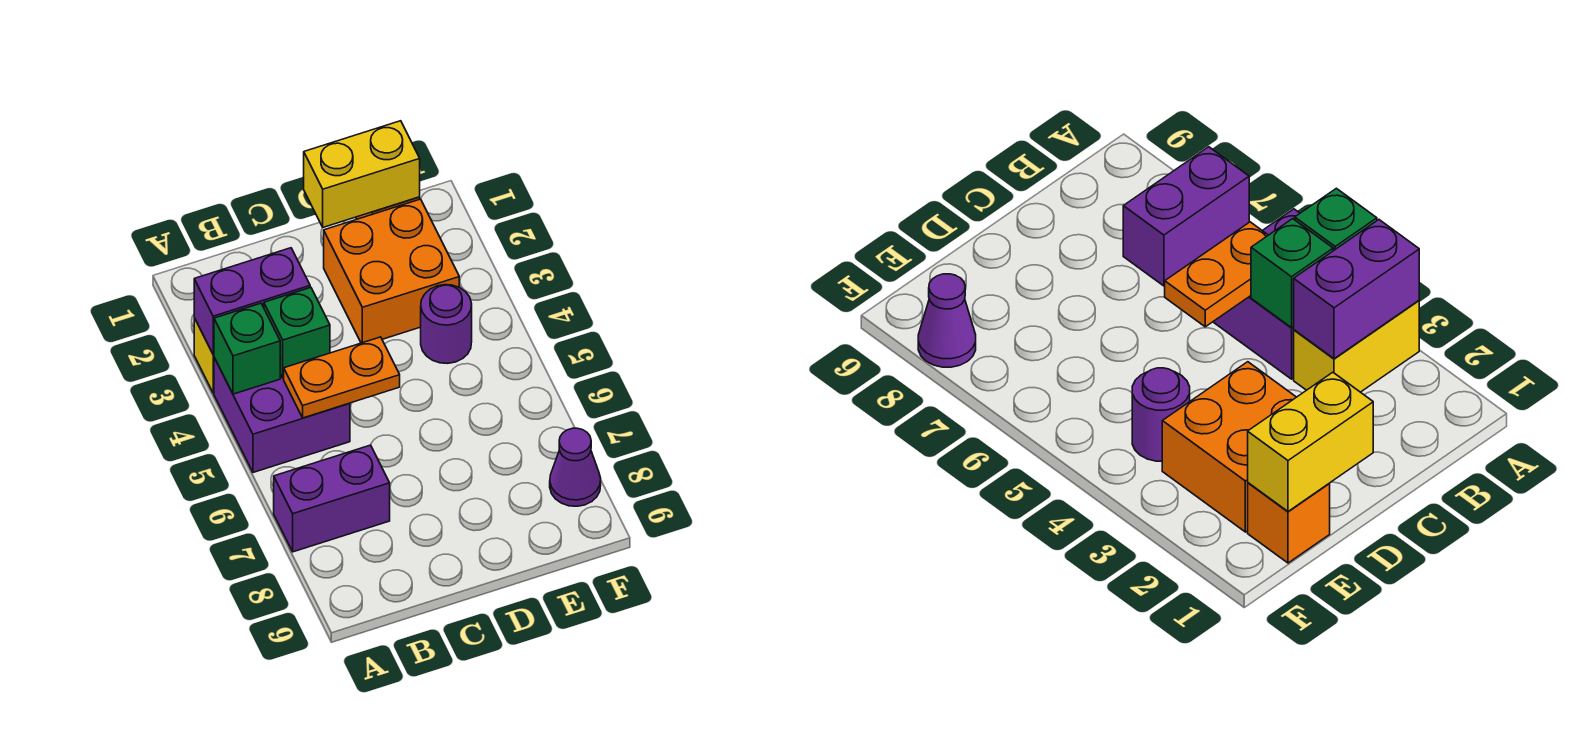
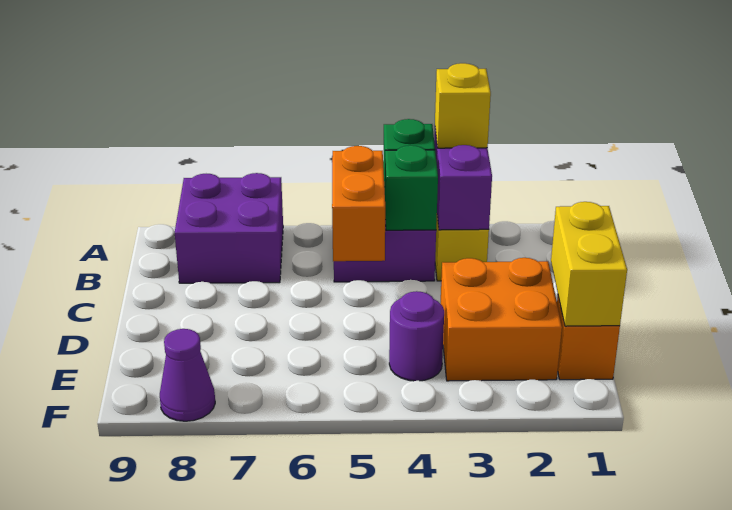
none -> yellow 1x1 brick [435,63,491,148]
purple 1x2 brick [274,445,390,552] -> purple 2x2 brick [175,173,283,283]
orange 1x2 plate [284,337,400,418] -> orange 1x2 brick [332,146,385,261]

